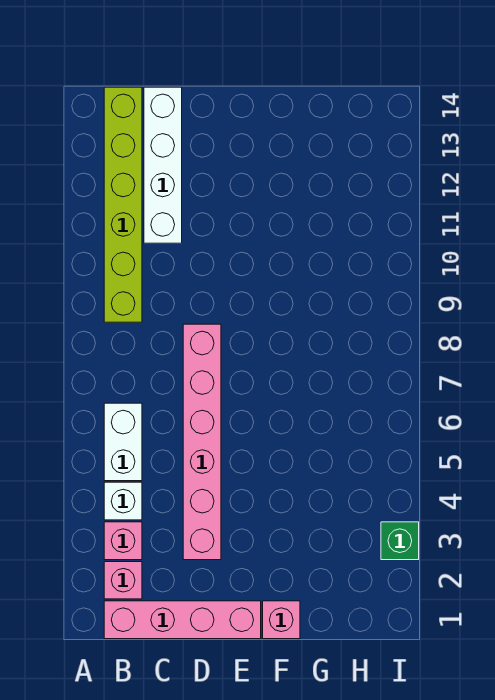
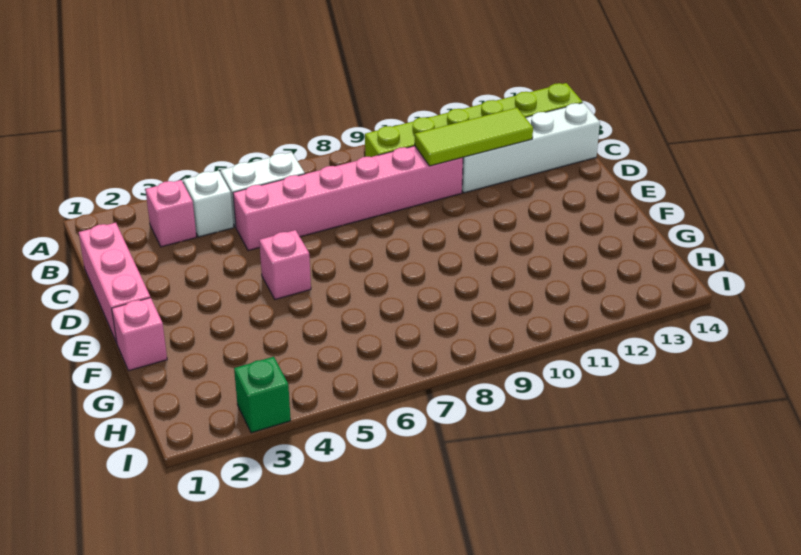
pink 1x4 brick [104,601,261,639] -> pink 1x3 brick [79,223,150,343]
pink 1x1 brick [104,562,142,599] -> pink 1x1 brick moved to [259,230,311,299]
none -> lime 1x3 tile [415,108,533,166]
pink 1x6 brick [183,324,221,560] -> pink 1x6 brick moved to [233,146,463,251]

